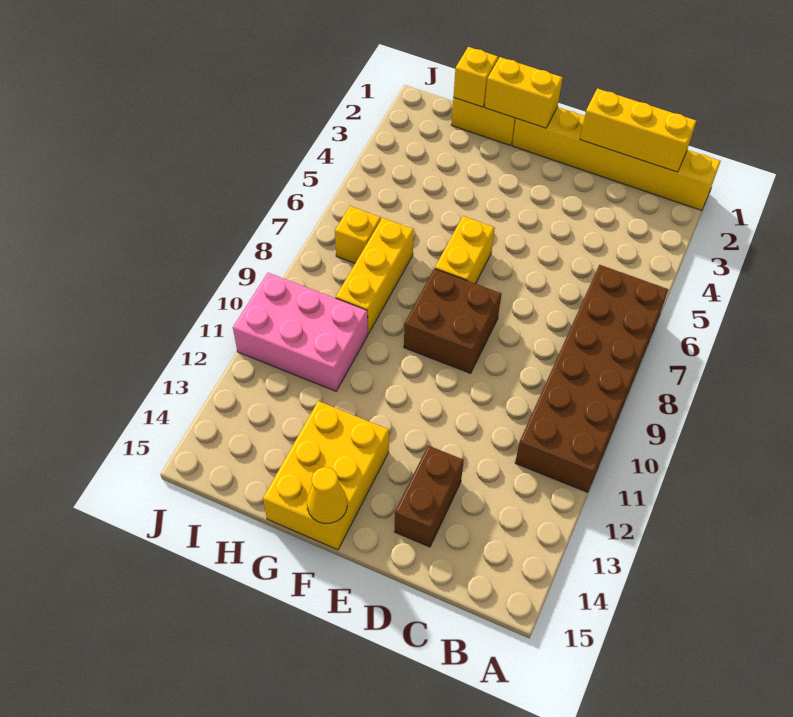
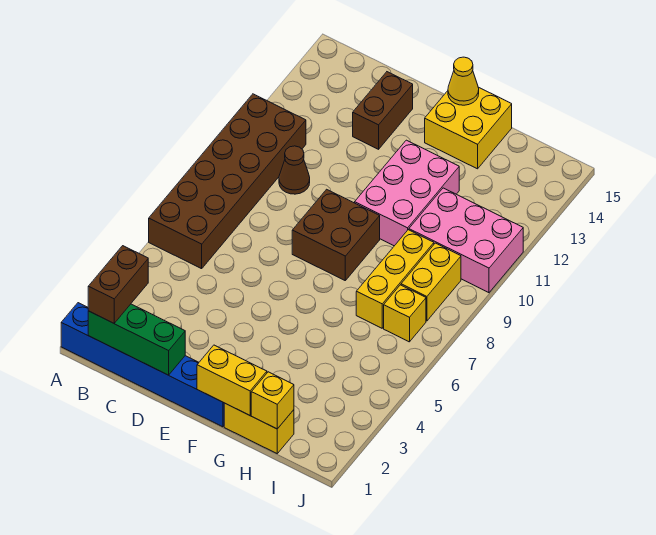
yellow 1x6 brick [512,107,721,211] -> blue 1x6 brick [61,303,224,427]
yellow 1x3 brick [580,89,696,172] -> green 1x3 brick [88,304,185,375]
none -> brown 1x2 brick [88,246,148,323]
none -> brown 1x1 cone [279,146,310,194]
yellow 1x2 brick [435,216,495,284] -> yellow 1x2 brick moved to [401,243,461,321]
none -> pink 2x3 brick [355,140,459,246]
yellow 2x3 brick [263,401,389,550] -> yellow 2x2 brick [425,87,512,169]

